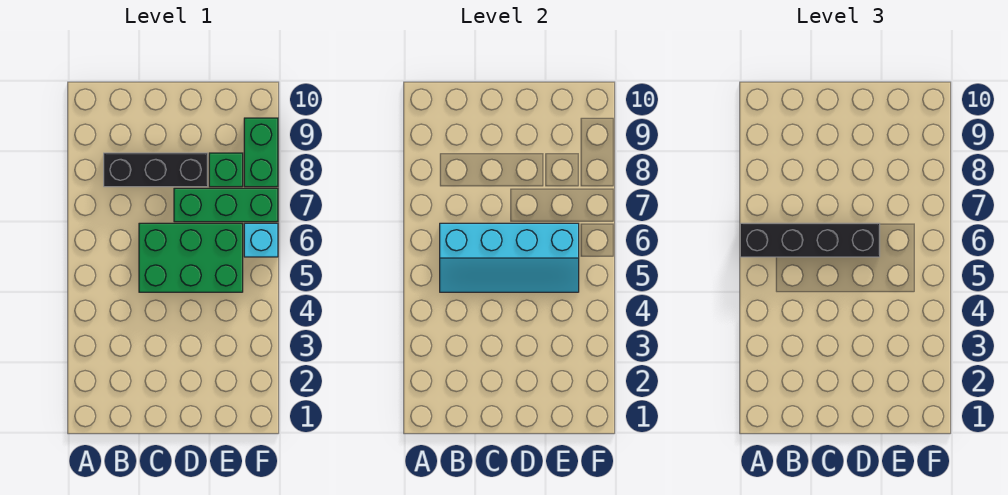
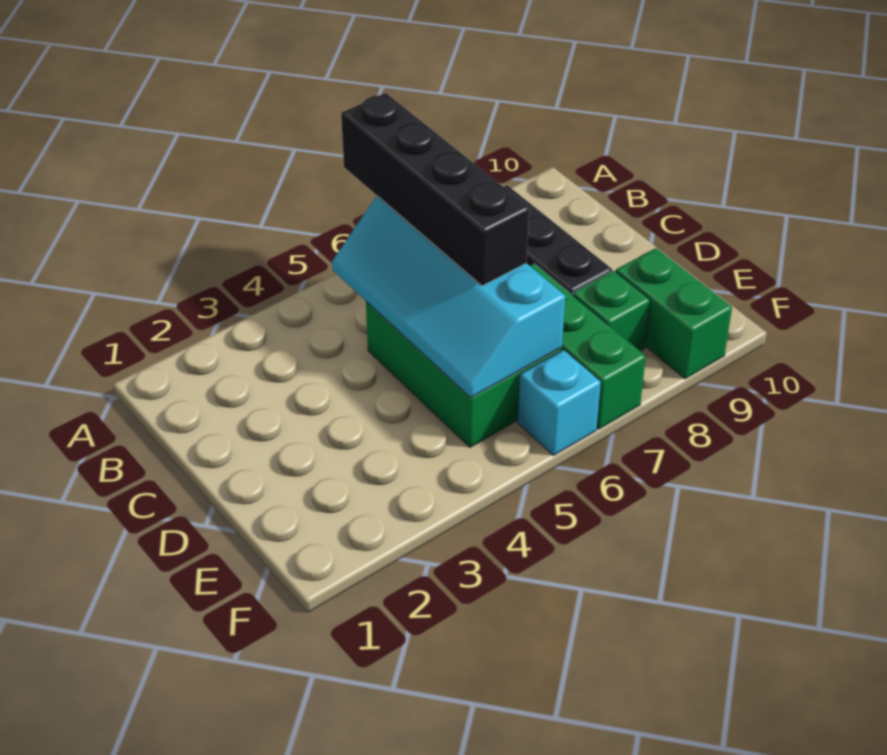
green 1x2 brick [244,118,278,187] -> green 1x2 brick turned to [616,248,732,379]

